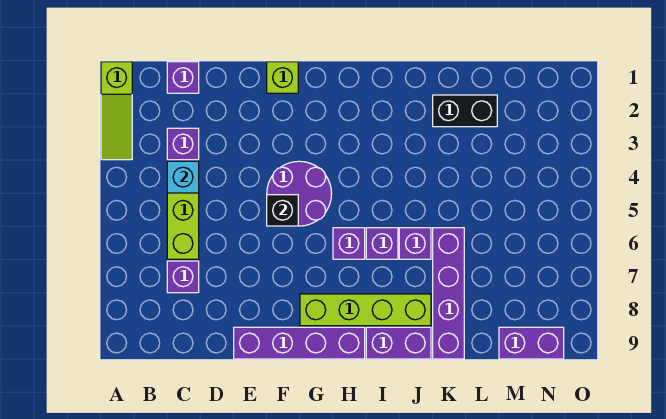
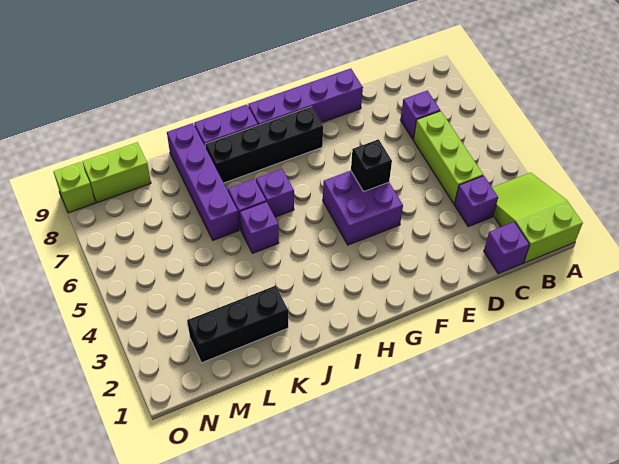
lime 1x3 slope [101,62,132,160] -> lime 2x3 slope [492,173,583,263]
cyan 1x1 brick [167,161,199,193] -> none
lime 1x1 brick [267,62,298,93] -> lime 1x1 brick moved to [53,162,95,213]
purple 2x2 round brick [267,161,332,226] -> purple 2x2 brick [323,171,403,245]
lime 1x4 brick [300,294,431,326] -> black 1x4 brick [205,107,323,183]
purple 1x1 brick [333,228,365,259] -> purple 1x1 brick moved to [240,202,279,253]
black 1x2 brick [433,95,497,127] -> black 1x3 brick [187,286,288,363]
purple 1x2 brick [499,327,564,359] -> lime 1x2 brick [82,142,151,203]

